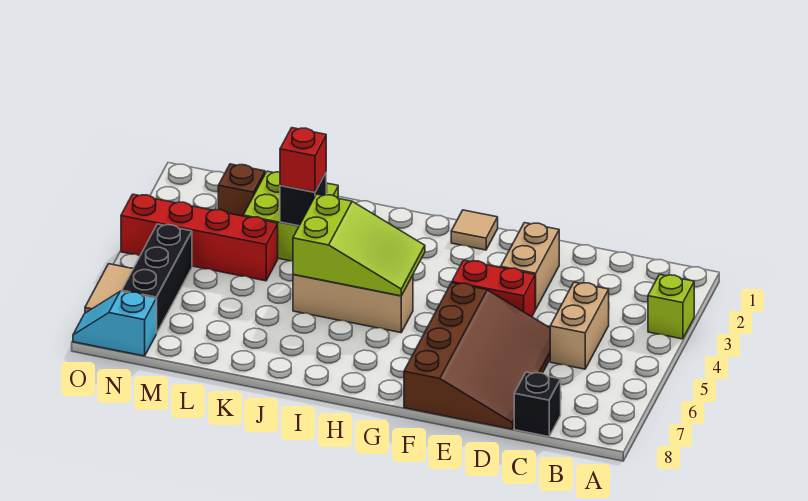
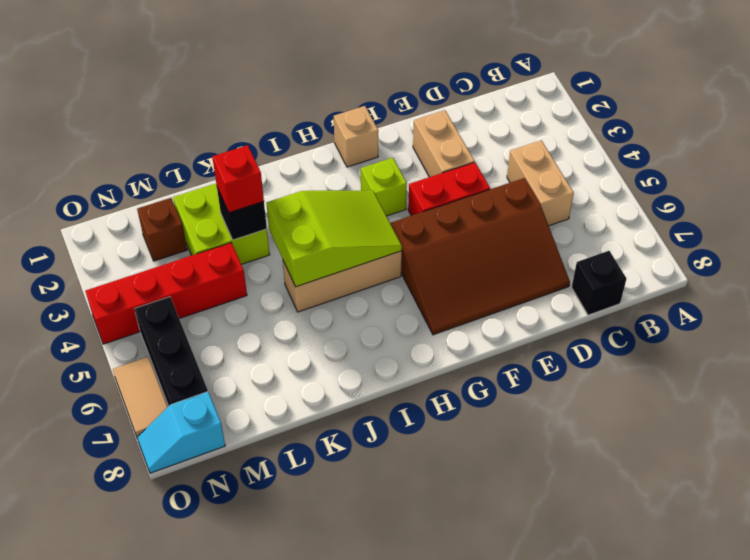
lime 1x1 brick [648,274,694,339] -> lime 1x1 brick moved to [361,158,407,216]
brown 3x4 slope [404,283,550,429] -> brown 3x4 slope turned to [390,178,570,335]
tan 1x1 tile [451,210,498,250] -> tan 1x1 brick [334,106,378,167]

